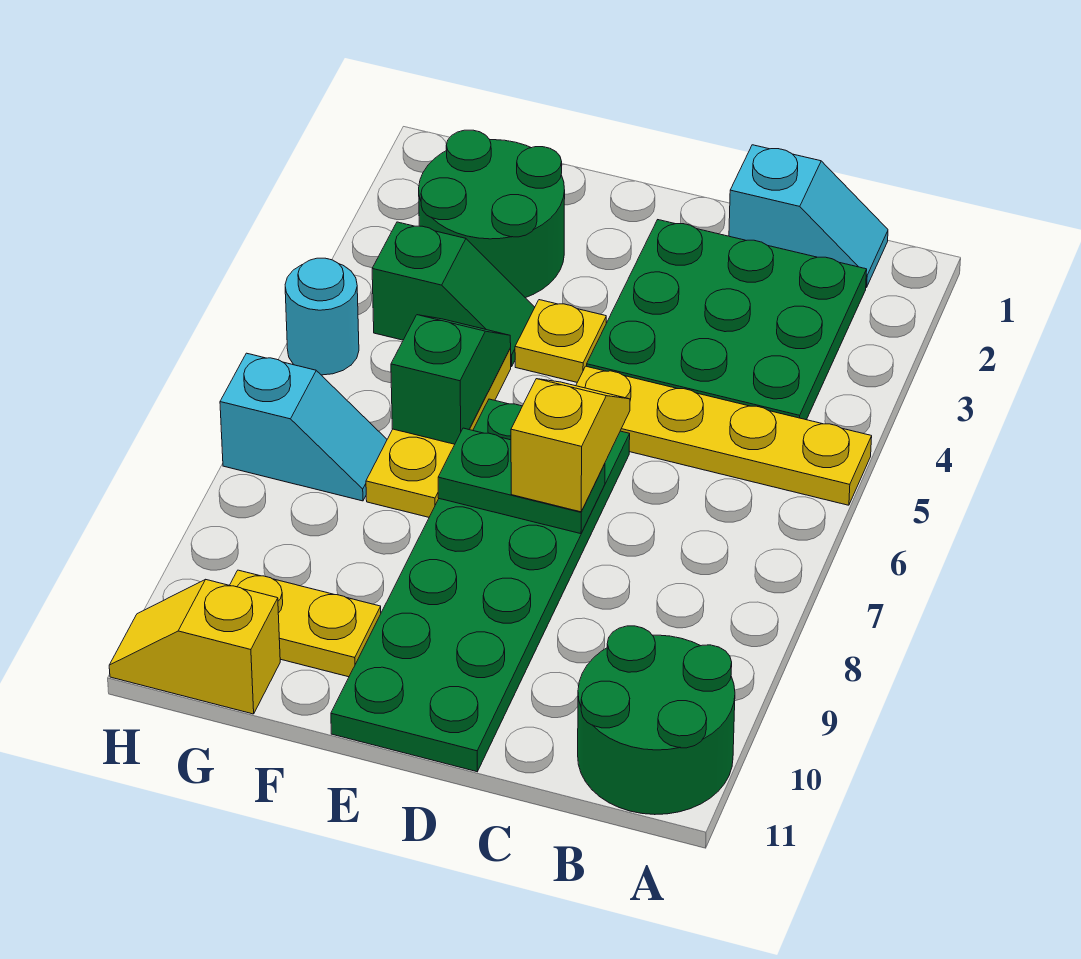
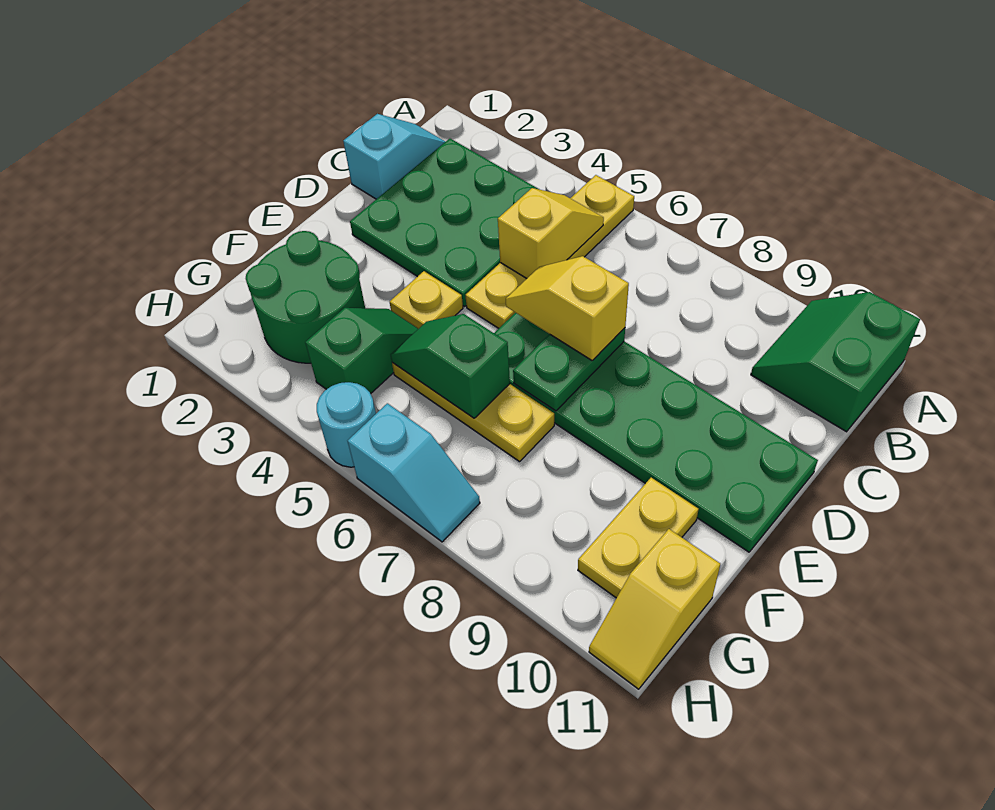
green 2x2 round brick [578,626,735,815] -> green 2x2 slope [751,292,920,432]
none -> yellow 1x2 slope [498,188,604,278]
cyan 1x2 slope [220,353,387,501] -> cyan 1x2 slope turned to [348,403,480,542]

